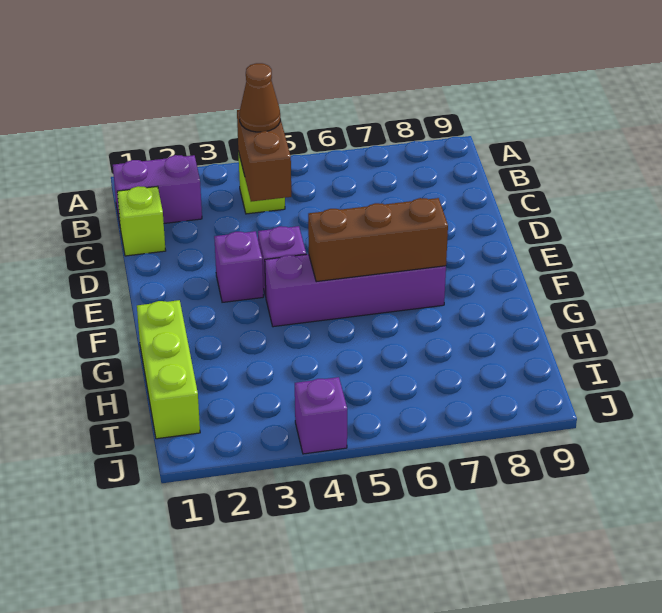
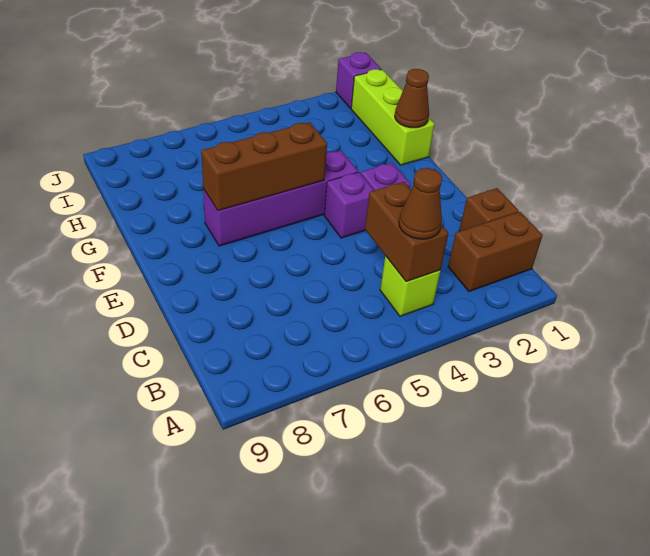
purple 1x2 brick [113,155,202,223] -> brown 1x2 brick [448,212,543,291]
lime 1x1 brick [117,186,166,256] -> brown 1x1 brick [459,188,519,231]
none -> brown 1x1 cone [395,69,429,128]
purple 1x1 brick [295,377,347,454] -> purple 1x1 brick moved to [336,52,381,109]

